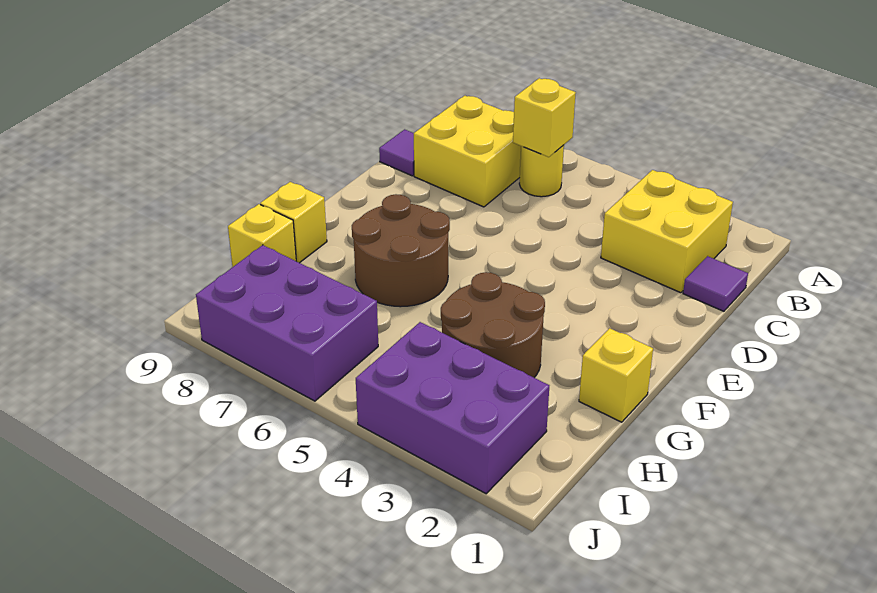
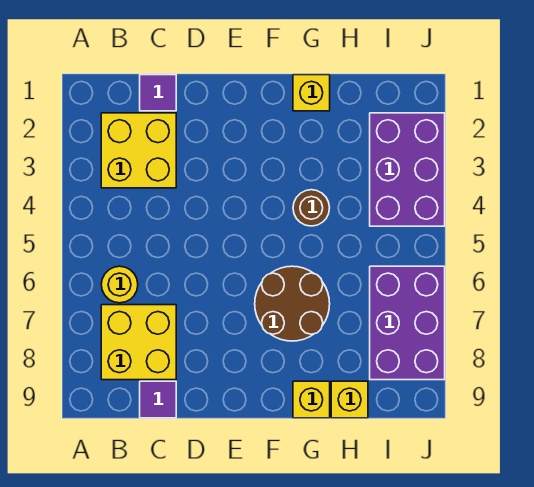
yellow 1x1 brick [513,78,576,157] -> none
brown 2x2 round brick [441,272,545,378] -> brown 1x1 round brick [293,190,330,226]

